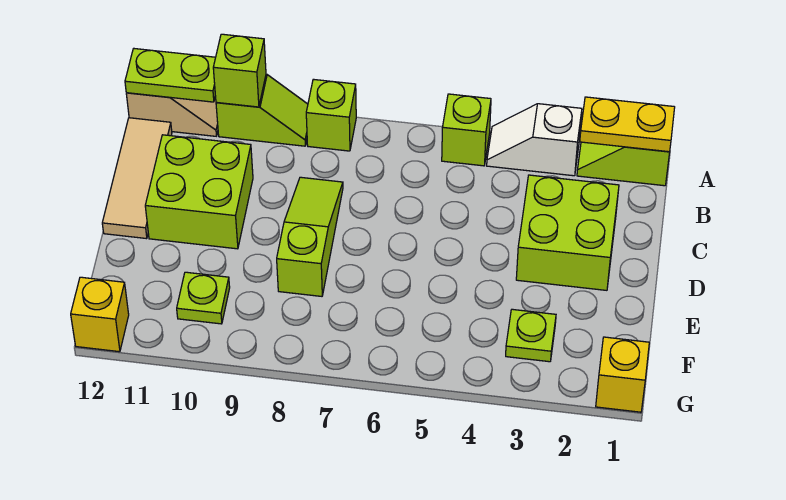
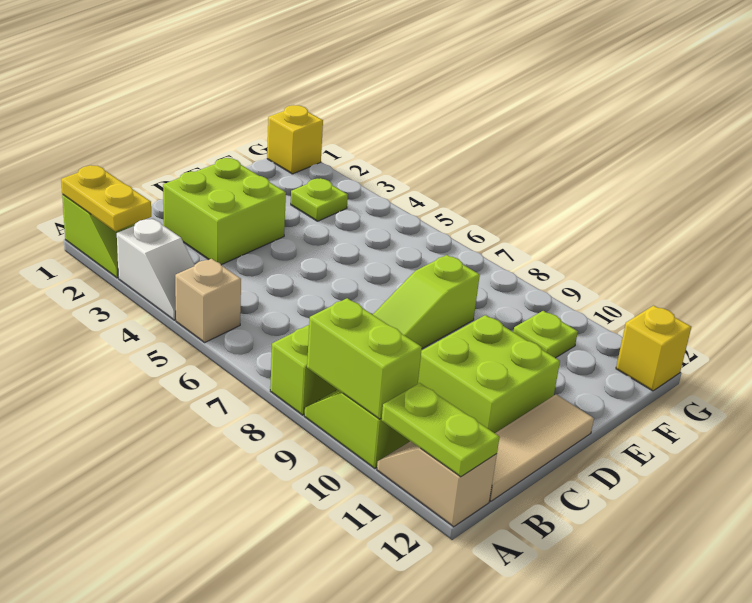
lime 1x1 brick [442,94,491,166] -> tan 1x1 brick [175,259,241,342]
lime 1x1 brick [213,34,266,107] -> lime 1x2 brick [307,298,422,419]

